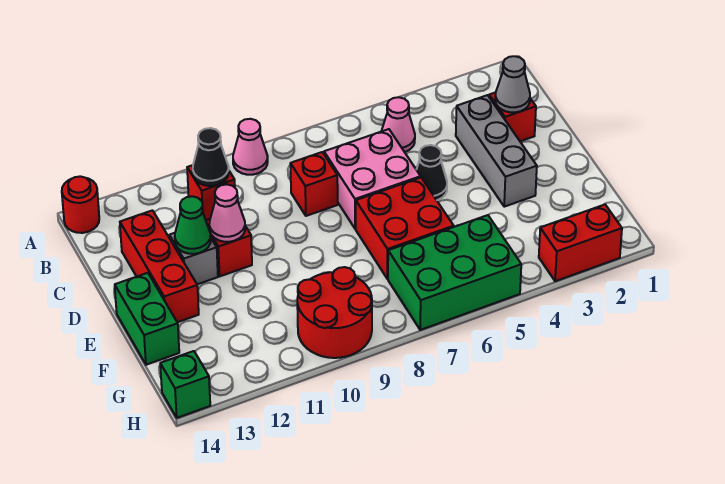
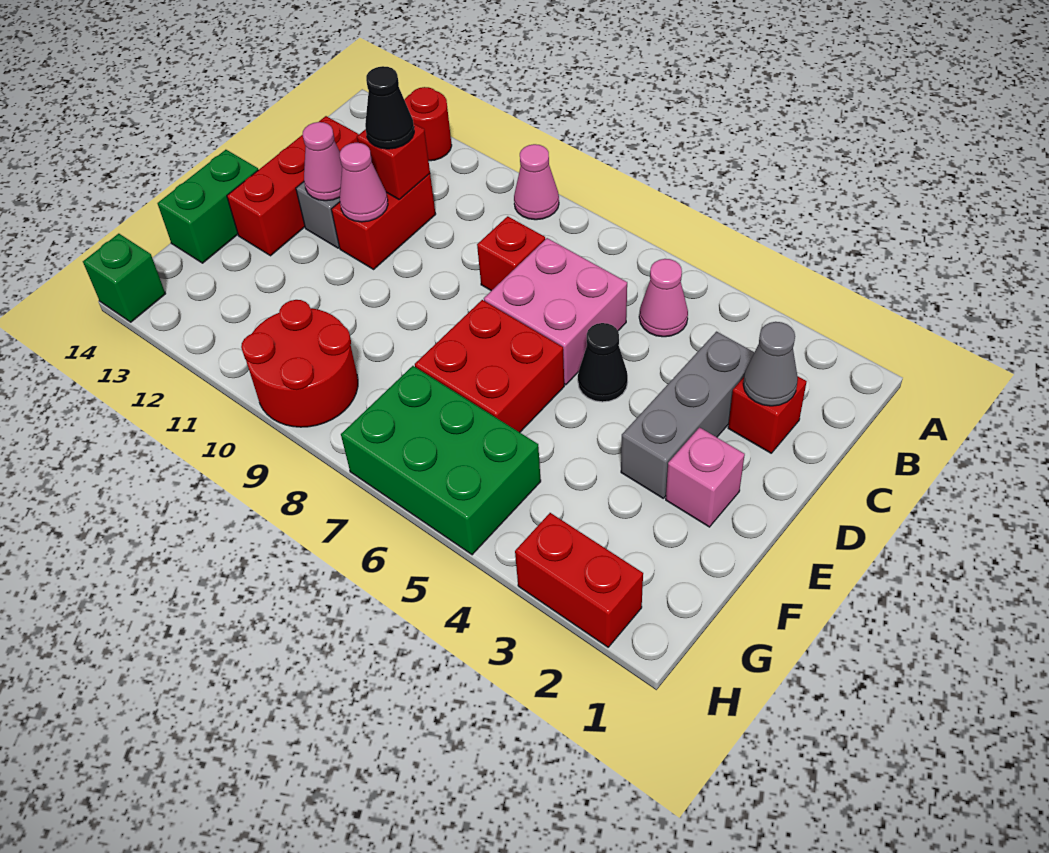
red 1x1 round brick [62,176,99,233] -> red 1x1 round brick moved to [405,87,452,161]
green 1x1 cone [175,196,211,254] -> pink 1x1 cone [303,122,342,201]
none -> pink 1x1 brick [666,427,745,527]

